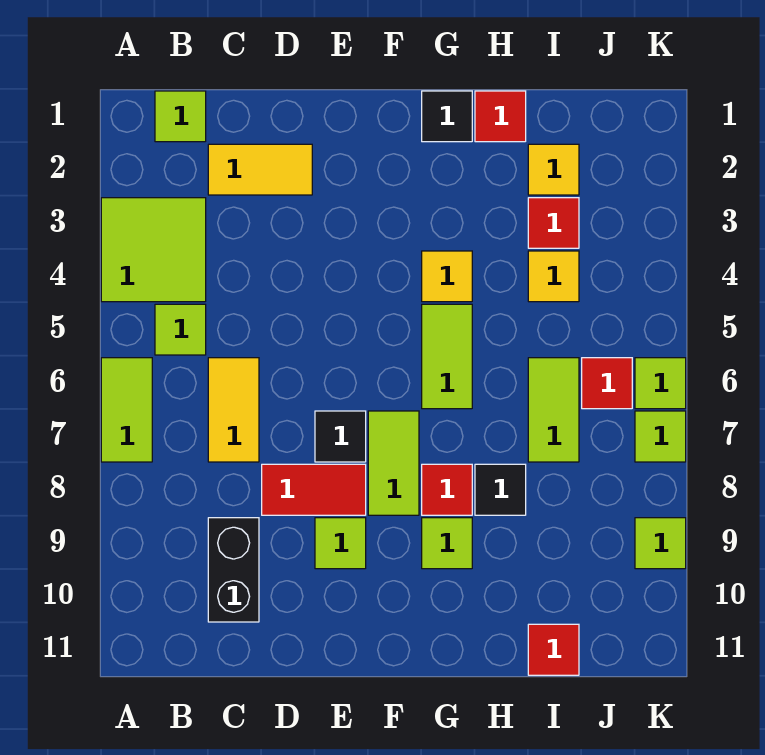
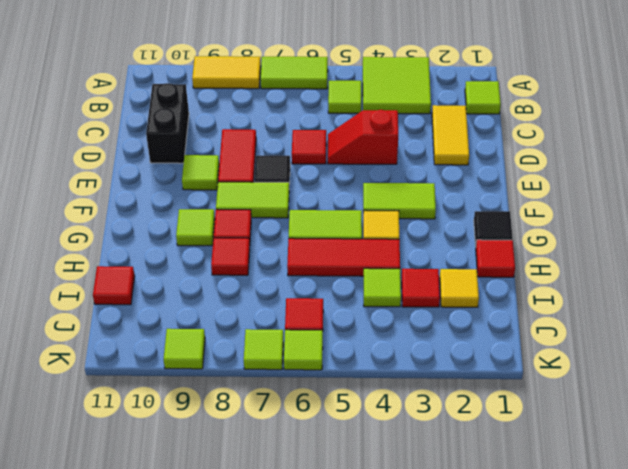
yellow 1x2 tile [208,358,259,462] -> yellow 1x2 tile moved to [192,56,261,89]
black 1x2 brick [208,518,259,622] -> black 1x2 brick turned to [146,83,189,163]
none -> red 1x2 slope [328,110,398,164]
none -> red 1x1 tile [292,130,326,164]
none -> red 1x3 tile [287,238,400,276]
black 1x1 tile [475,464,526,515] -> red 1x1 tile [211,238,250,275]
yellow 1x1 tile [528,251,579,302] -> lime 1x1 tile [364,268,401,307]
lime 1x2 tile [528,358,579,462] -> lime 1x2 tile moved to [363,183,436,219]

